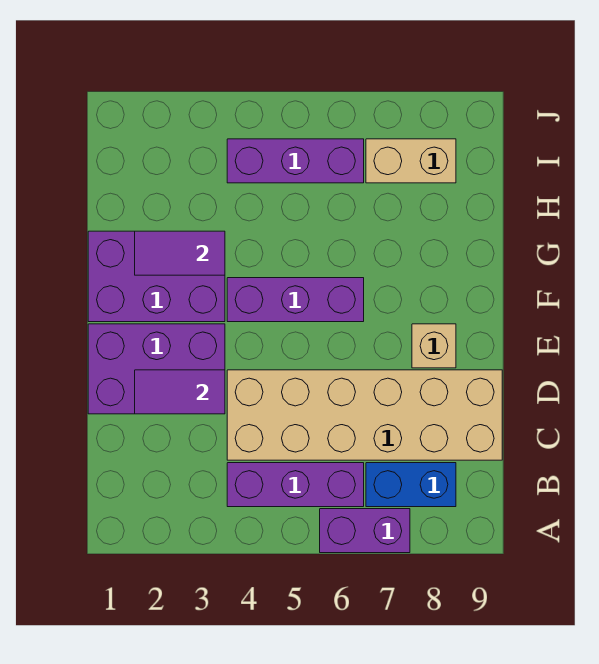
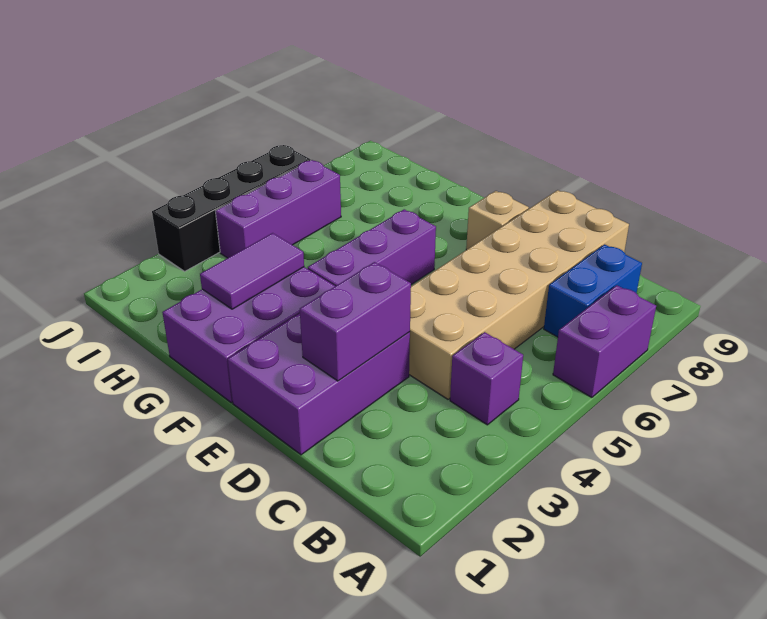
purple 1x3 brick [227,463,364,507] -> purple 1x1 brick [450,332,523,425]
purple 1x2 tile [135,370,225,414] -> purple 1x2 brick [300,262,411,381]
tan 1x2 brick [366,139,456,183] -> none
none -> black 1x4 brick [152,145,311,271]

